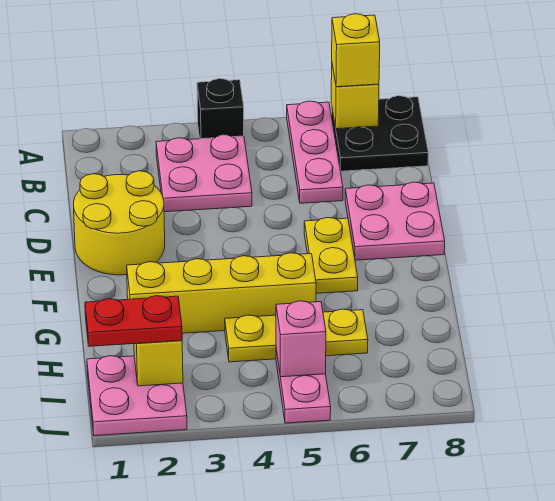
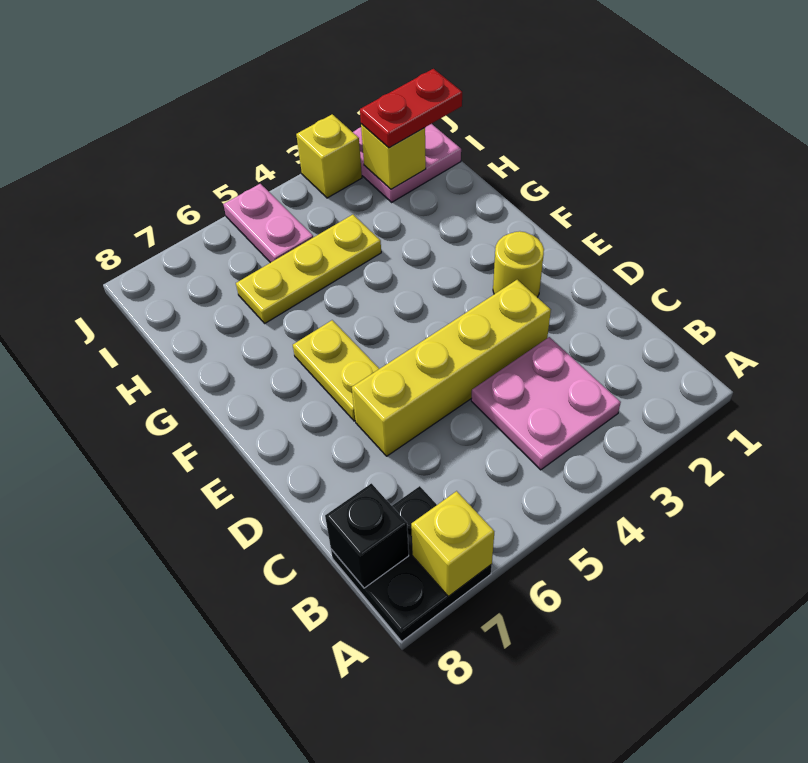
black 1x1 brick [197,79,244,139] -> black 1x1 brick moved to [325,483,409,588]
pink 1x3 plate [287,101,343,203] -> none
yellow 1x1 brick [332,14,380,87] -> yellow 1x1 brick moved to [296,114,362,198]
yellow 2x2 round brick [74,171,165,275] -> yellow 1x1 round brick [493,231,544,297]
pink 2x2 plate [345,182,445,260] -> none
yellow 1x4 brick [127,253,316,333] -> yellow 1x4 brick moved to [352,280,551,456]
pink 1x1 brick [276,301,326,377] -> none

